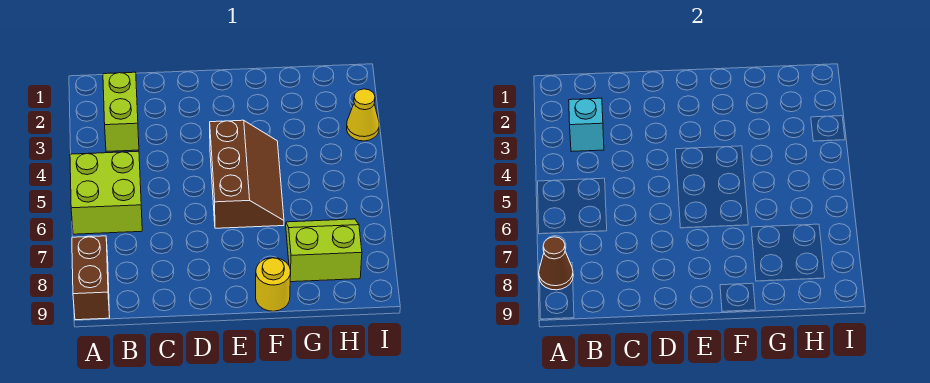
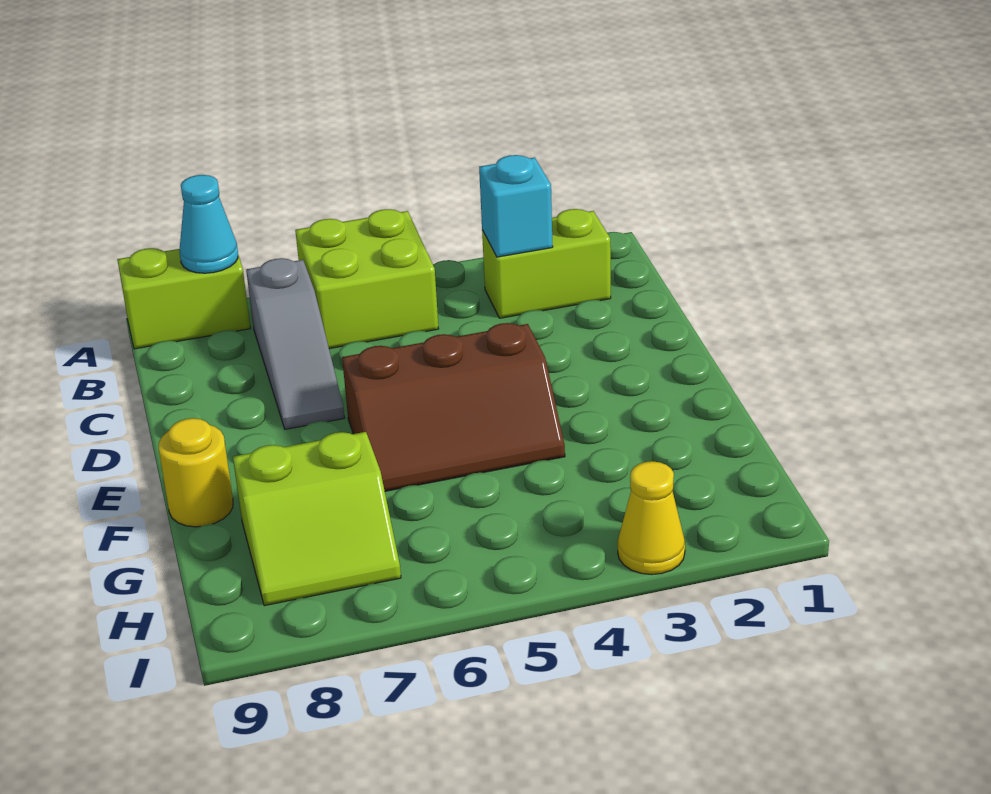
brown 1x2 brick [72,236,110,320] -> lime 1x2 brick [117,248,250,349]
brown 1x1 cone [539,237,573,290] -> cyan 1x1 cone [179,175,238,273]
none -> grey 1x3 slope [246,258,345,429]
lime 2x2 slope [286,219,362,282] -> lime 2x2 slope turned to [233,432,401,606]

